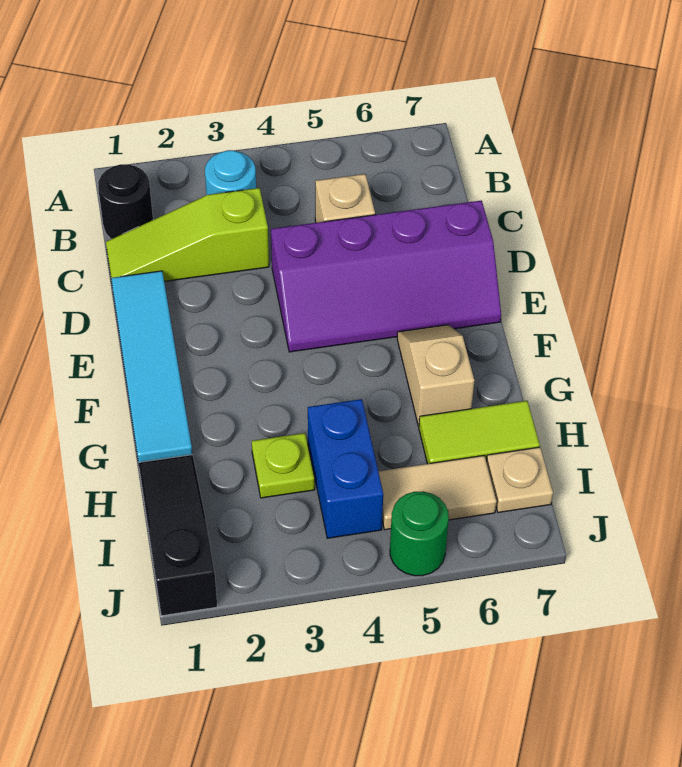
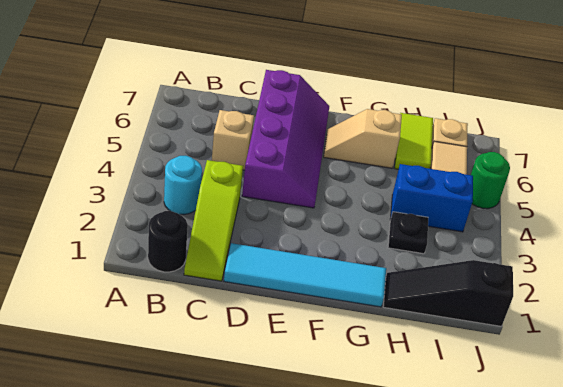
lime 1x1 plate [252,433,315,498] -> black 1x1 plate [388,212,428,254]

